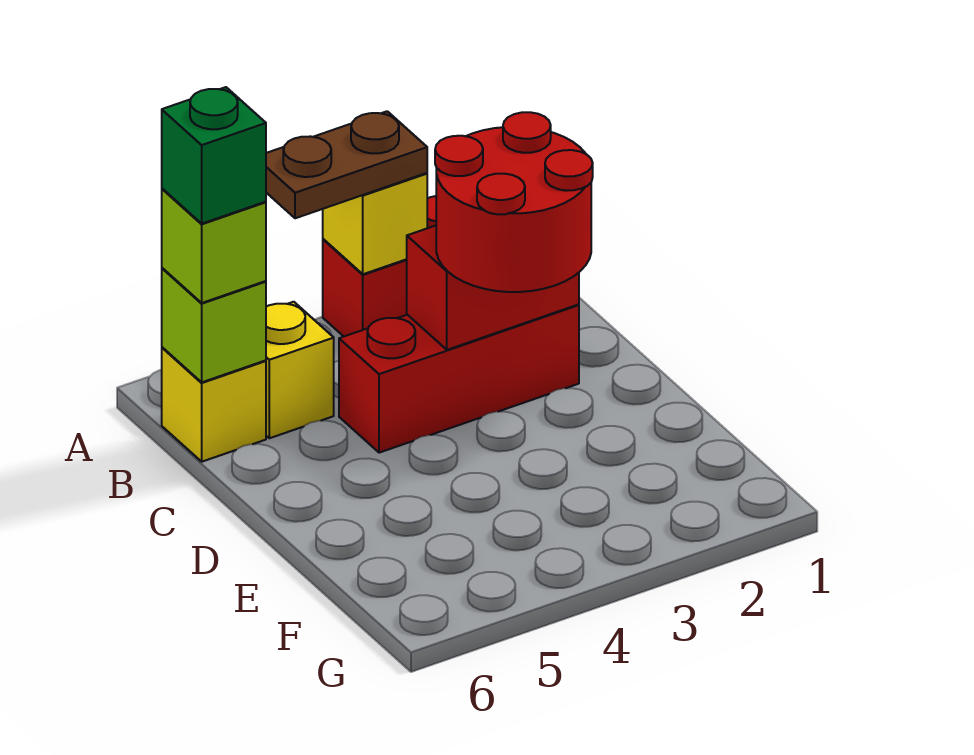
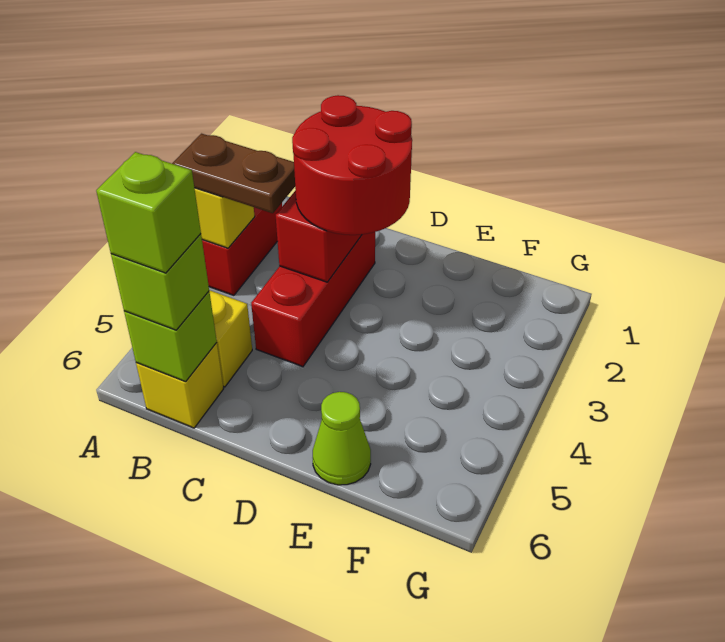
brown 1x2 plate [266,111,427,218] -> brown 1x2 plate turned to [172,134,295,213]
green 1x1 brick [162,87,266,224] -> lime 1x1 brick [96,152,201,273]
none -> lime 1x1 cone [313,392,371,485]

